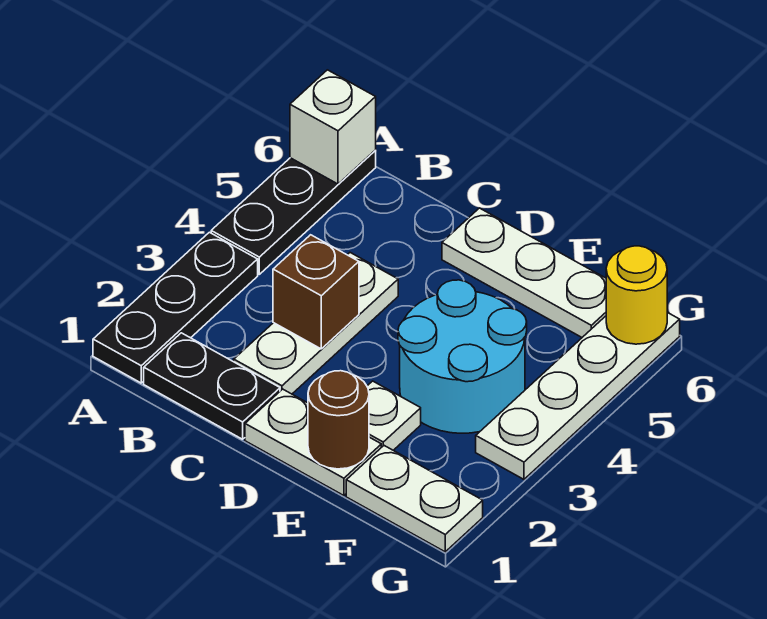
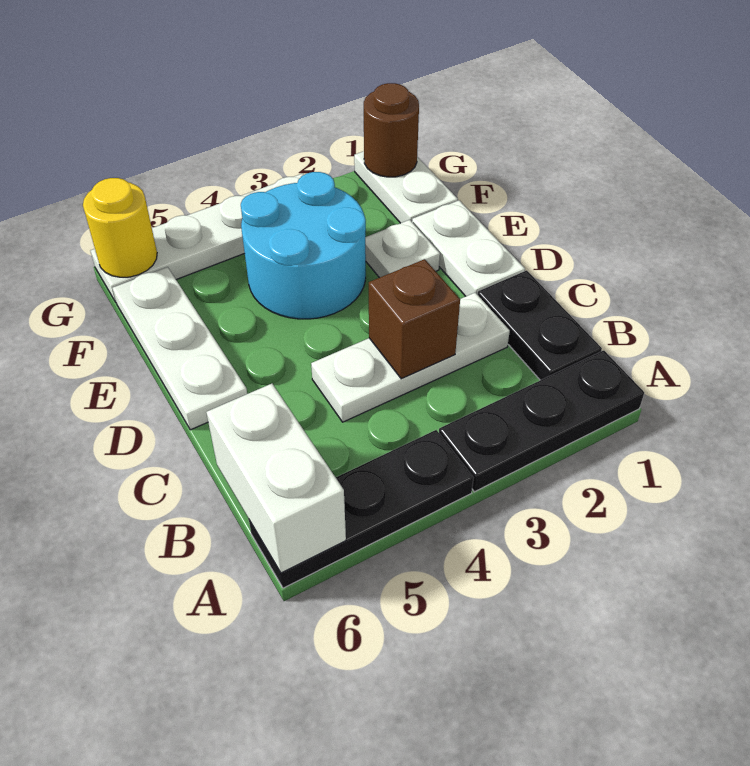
white 1x1 brick [290,70,376,184] -> white 1x2 brick [206,384,346,573]
brown 1x1 round brick [308,371,369,469] -> brown 1x1 round brick moved to [364,83,419,177]

